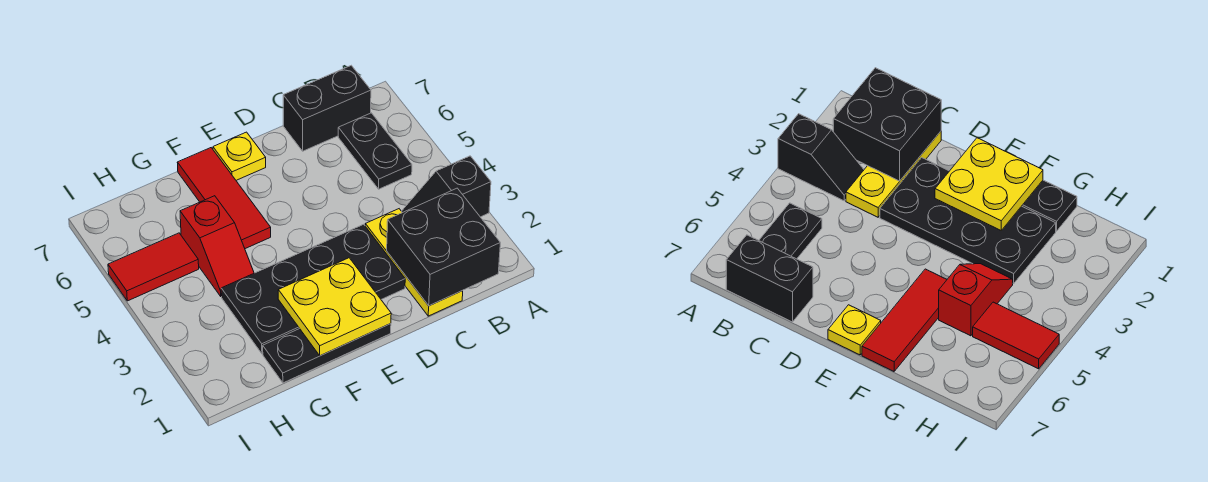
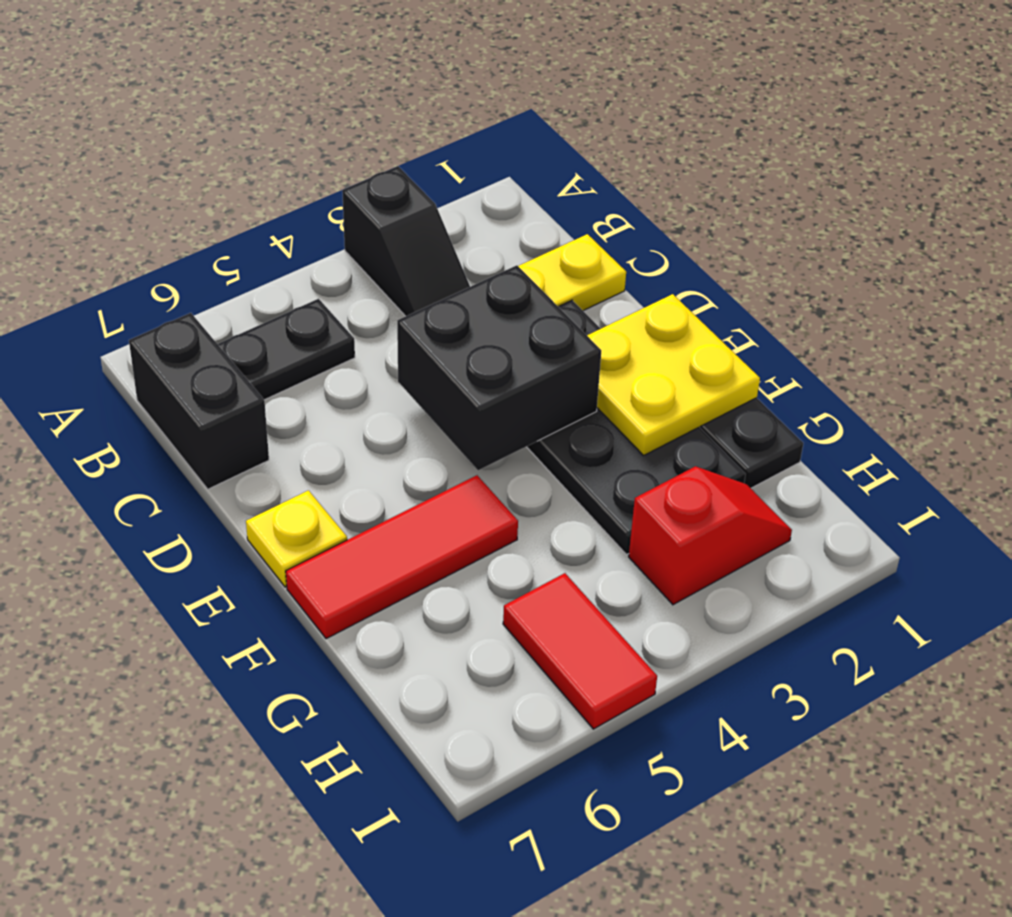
black 2x2 brick [387,188,500,306] -> black 2x2 brick moved to [397,265,601,470]
red 1x2 slope [180,196,254,296] -> red 1x2 slope moved to [629,466,792,605]

